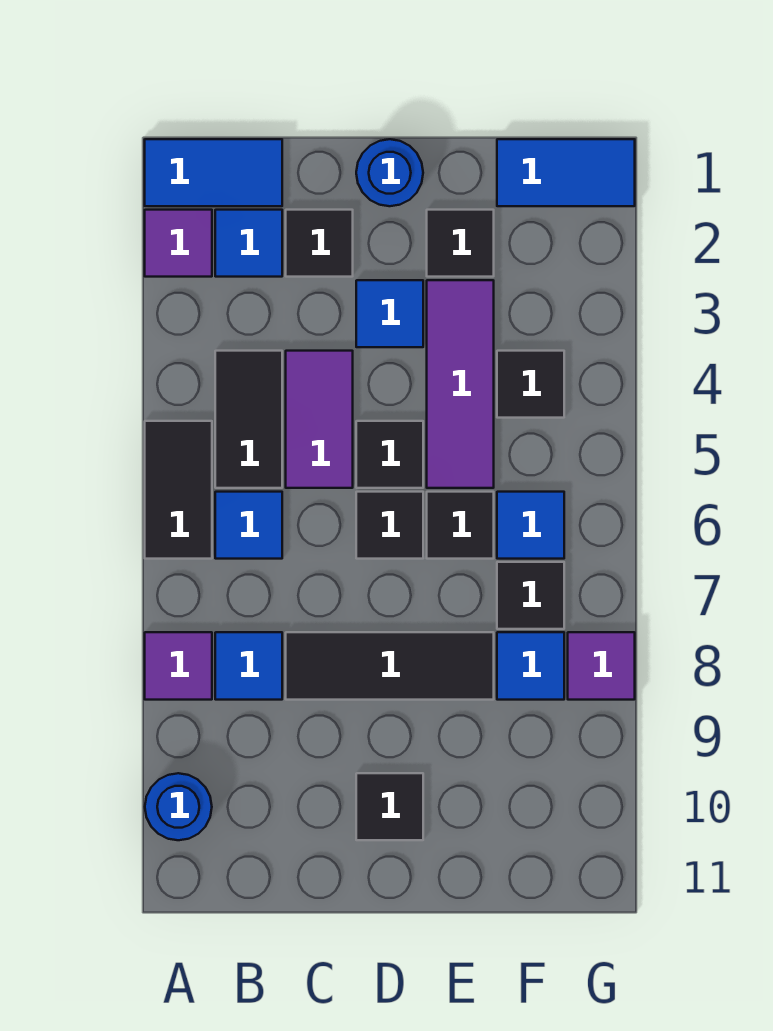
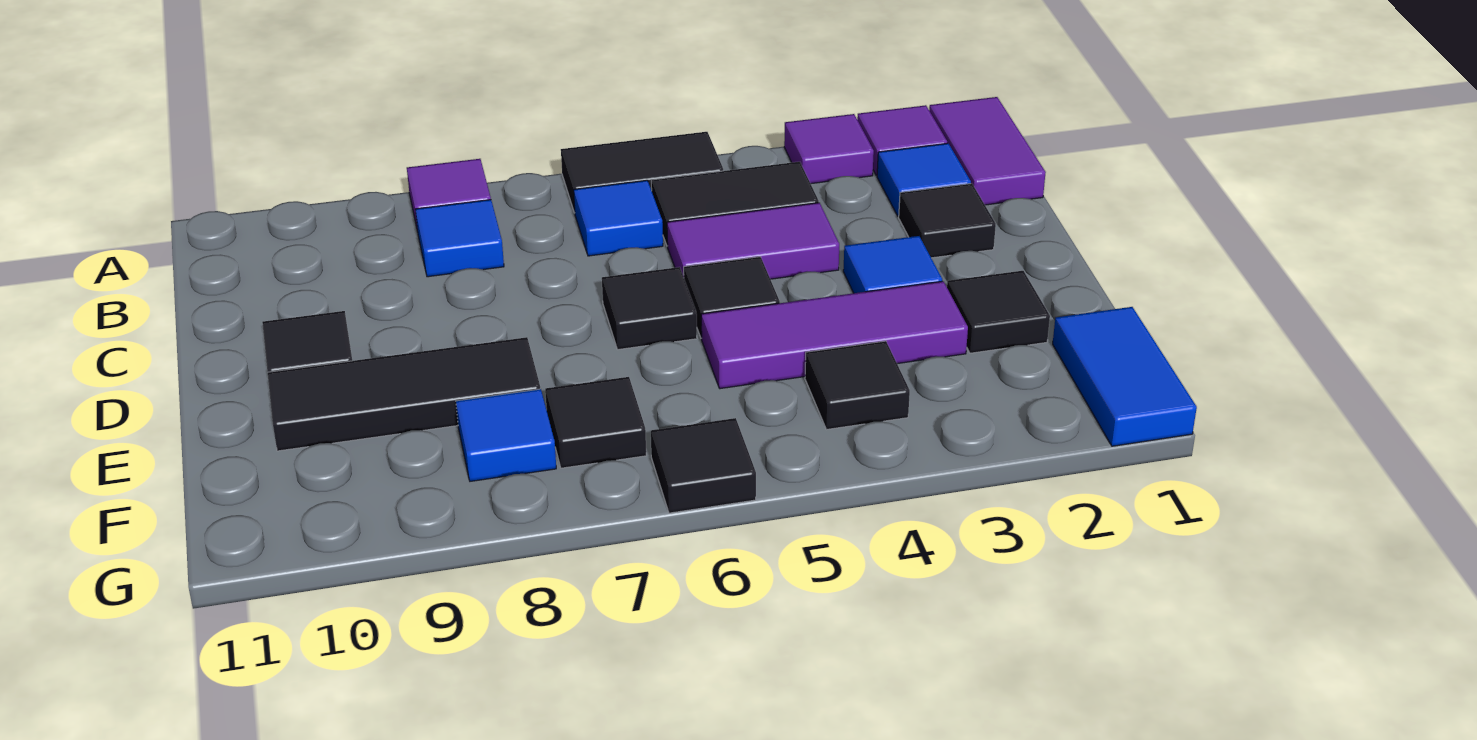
blue 1x2 tile [145,139,282,206] -> purple 1x2 tile [929,97,1046,205]
blue 1x1 round brick [145,773,212,840] -> none
black 1x3 tile [286,632,494,700] -> black 1x3 tile turned to [268,337,540,451]
blue 1x1 round brick [356,139,423,206] -> none
black 1x1 tile [427,492,494,559] -> black 1x1 tile moved to [651,418,756,513]
blue 1x1 tile [497,492,564,559] -> none
purple 1x1 tile [568,632,635,700] -> purple 1x1 tile moved to [784,114,874,184]

